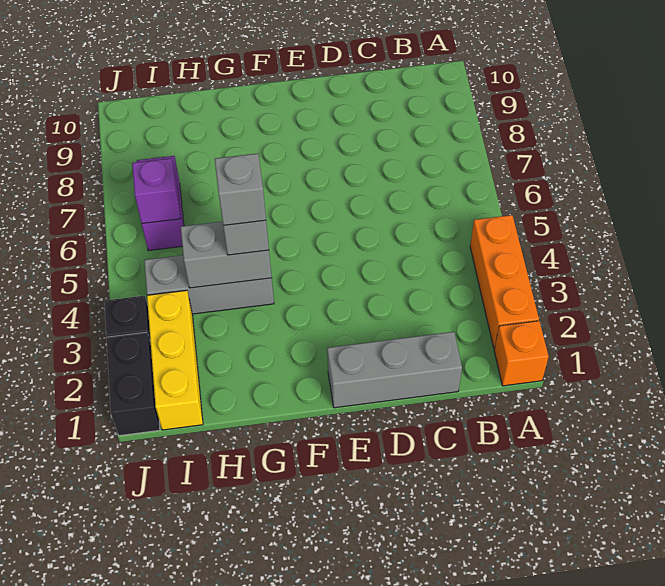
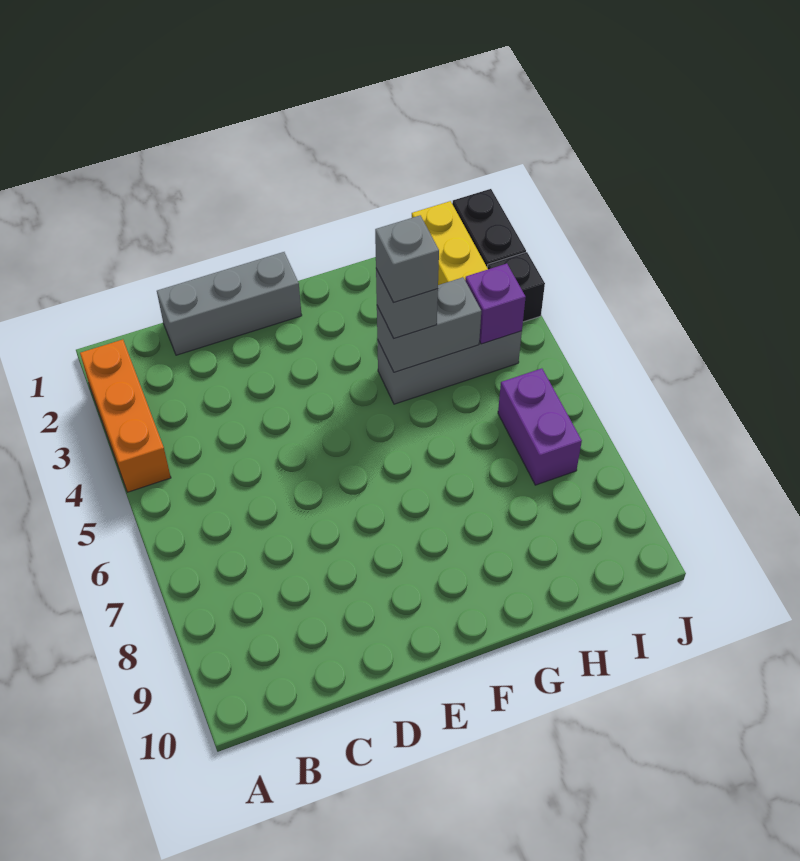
orange 1x1 brick [494,321,549,386] -> none
purple 1x1 brick [132,158,181,224] -> purple 1x1 brick moved to [465,264,526,344]

